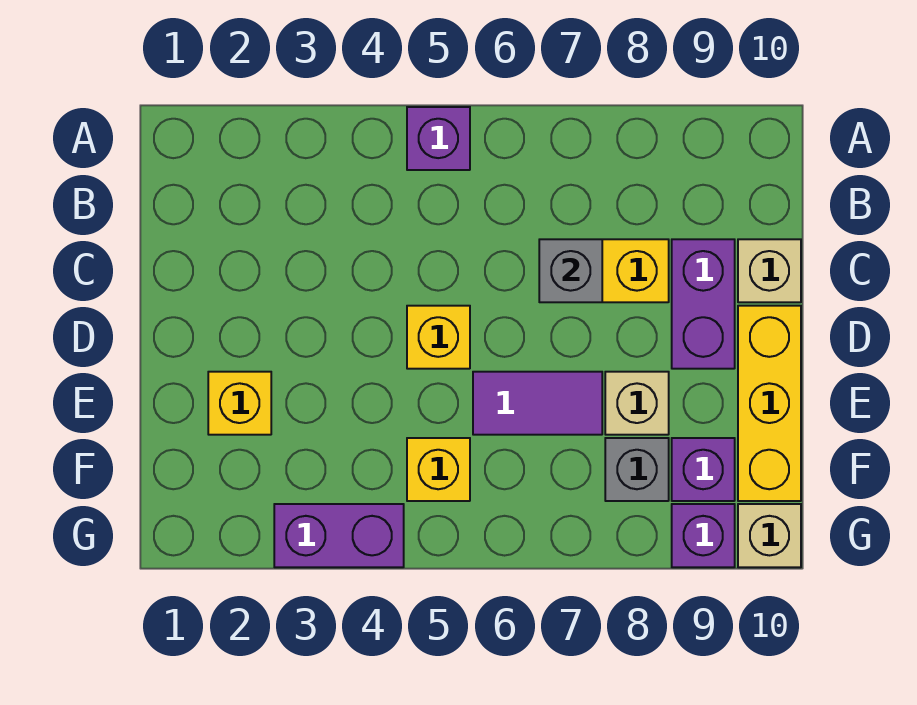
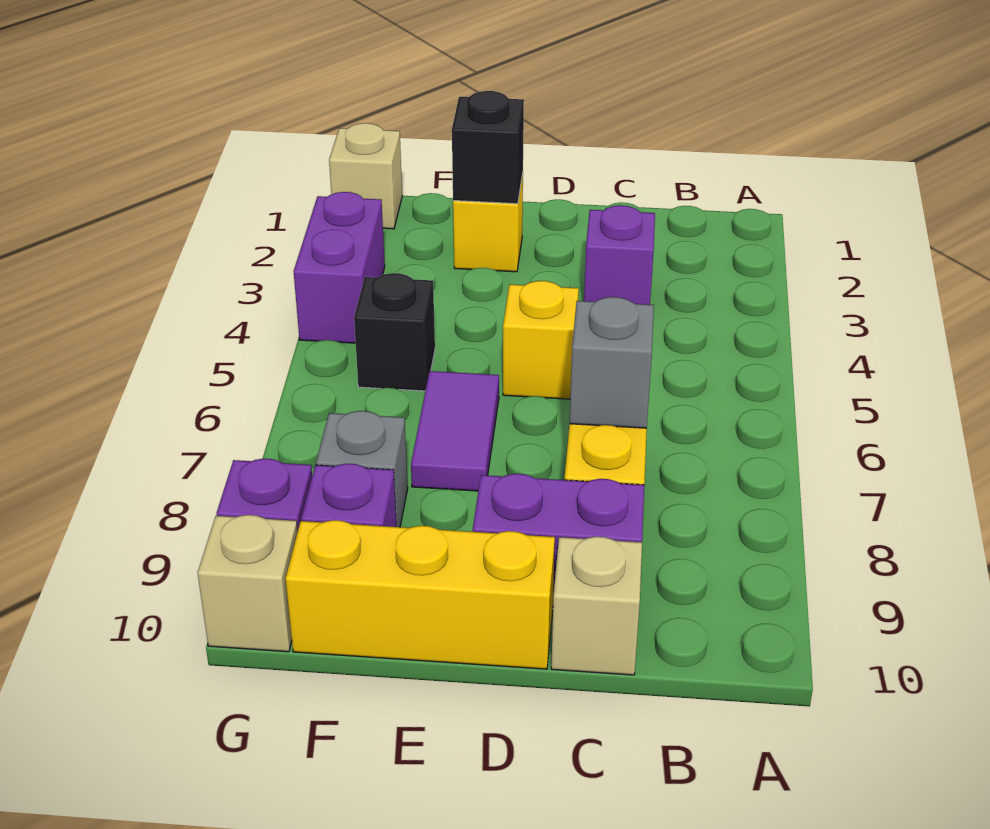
purple 1x1 brick [407,107,470,170] -> purple 1x1 brick moved to [584,205,655,305]
none -> black 1x1 brick [452,91,524,204]
tan 1x1 brick [605,372,669,435] -> tan 1x1 brick moved to [329,123,402,229]
yellow 1x1 brick [407,438,470,501] -> black 1x1 brick [354,273,435,391]

